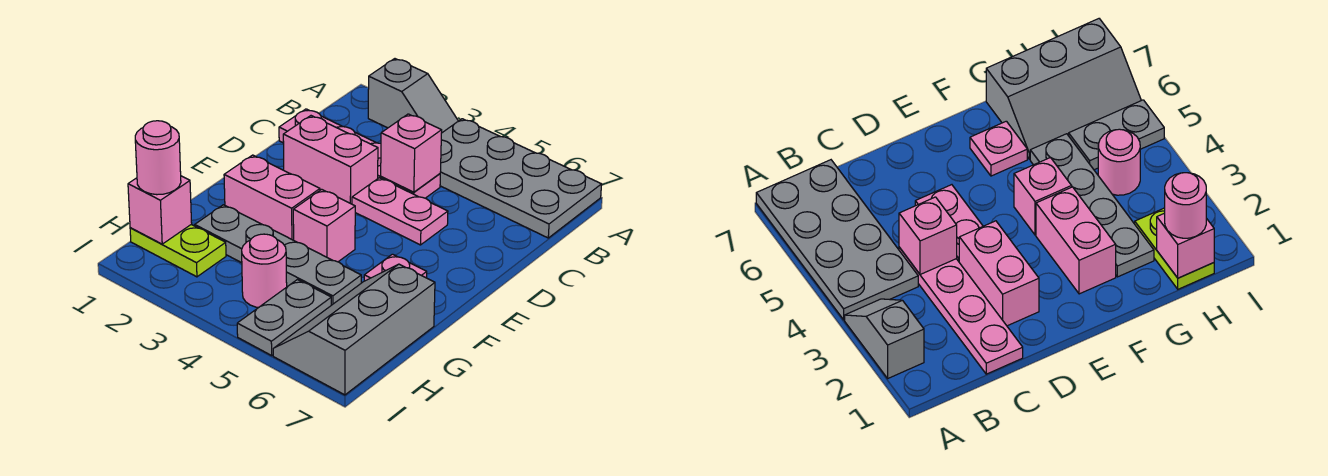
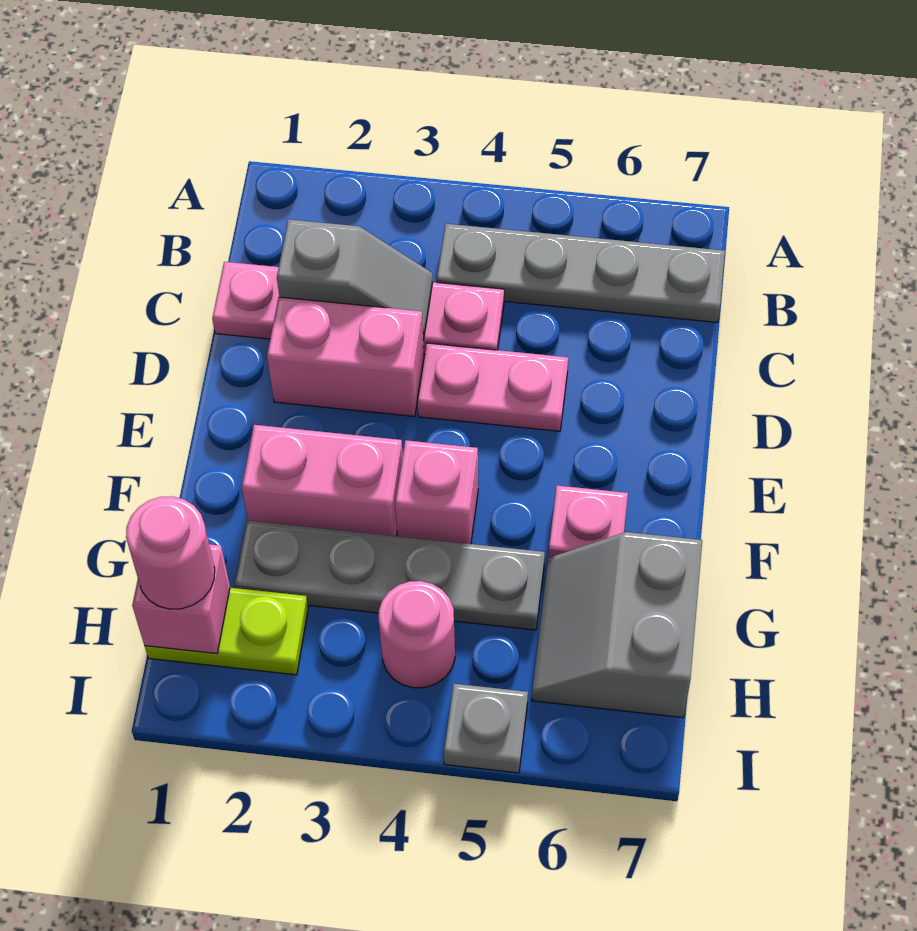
grey 1x2 slope [368,59,458,133] -> grey 1x2 slope moved to [277,219,433,339]
grey 2x4 plate [440,119,602,238] -> grey 1x4 plate [437,224,725,322]
pink 1x1 brick [381,114,442,192] -> none
grey 2x3 slope [273,264,435,395] -> grey 2x2 slope [532,532,702,718]
grey 1x2 plate [237,280,331,355] -> grey 1x1 plate [444,684,528,773]

